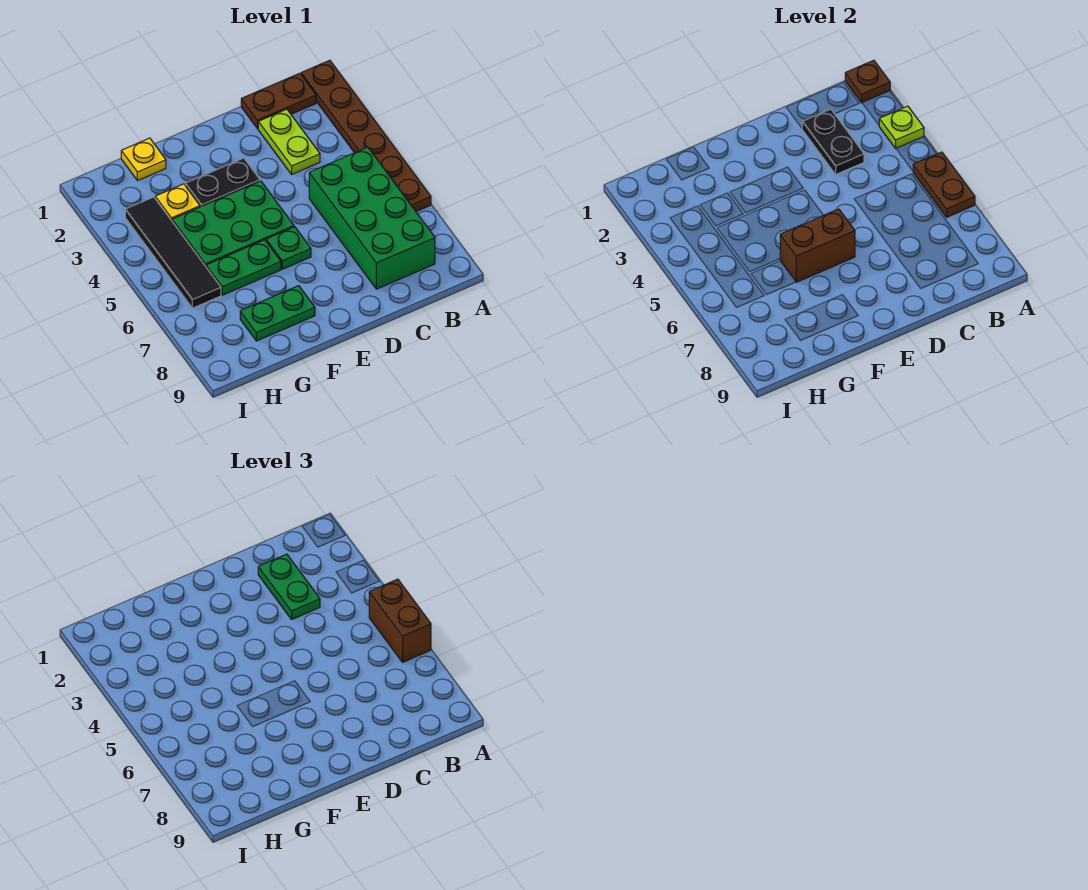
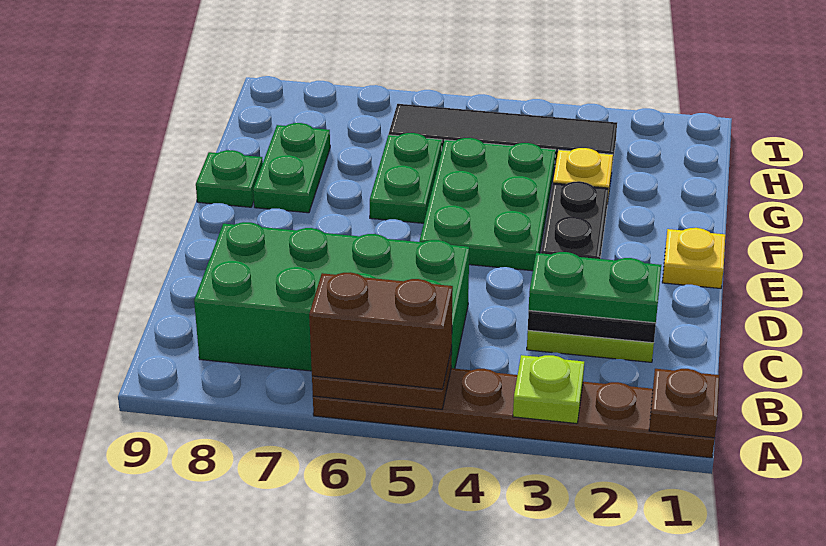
brown 1x2 plate [241,73,316,129] -> none
green 1x1 plate [266,227,311,269] -> green 1x1 plate moved to [196,150,263,207]
brown 1x2 brick [780,209,855,282] -> none
yellow 1x1 plate [121,138,166,181] -> yellow 1x1 plate moved to [662,228,725,289]

